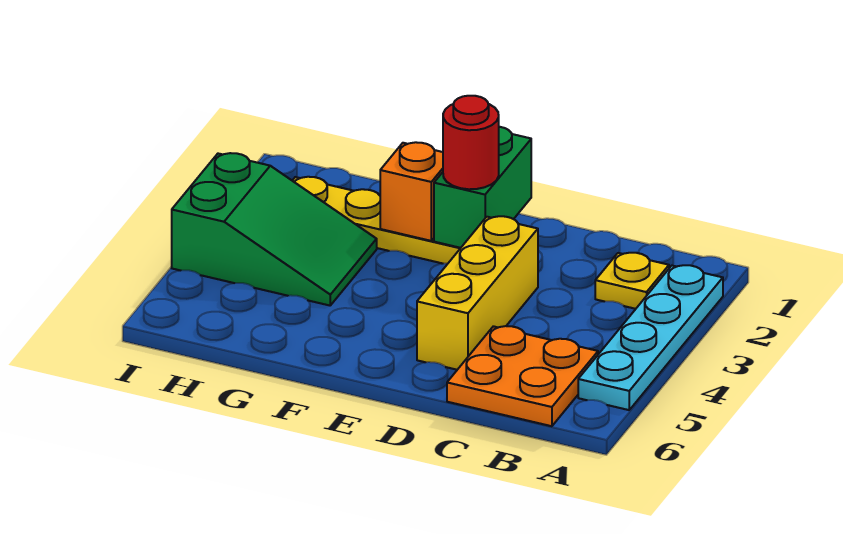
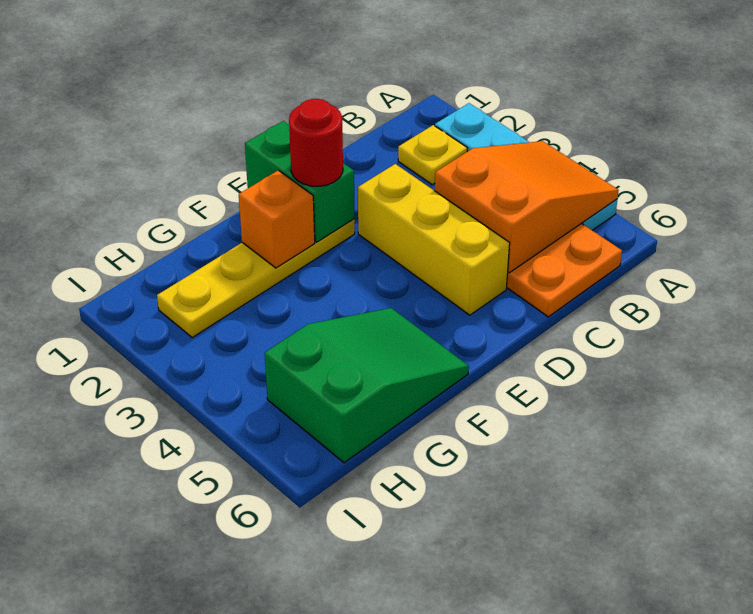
none -> orange 2x3 slope [435,141,619,273]
green 2x3 slope [172,153,377,305] -> green 2x3 slope moved to [265,308,469,463]

